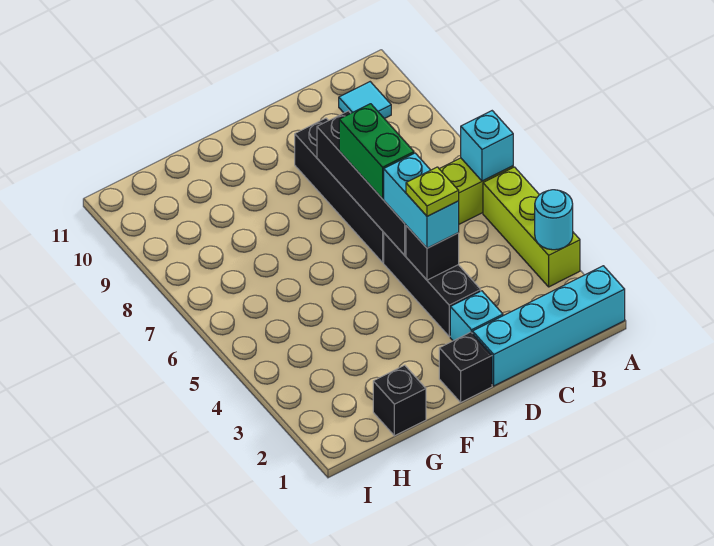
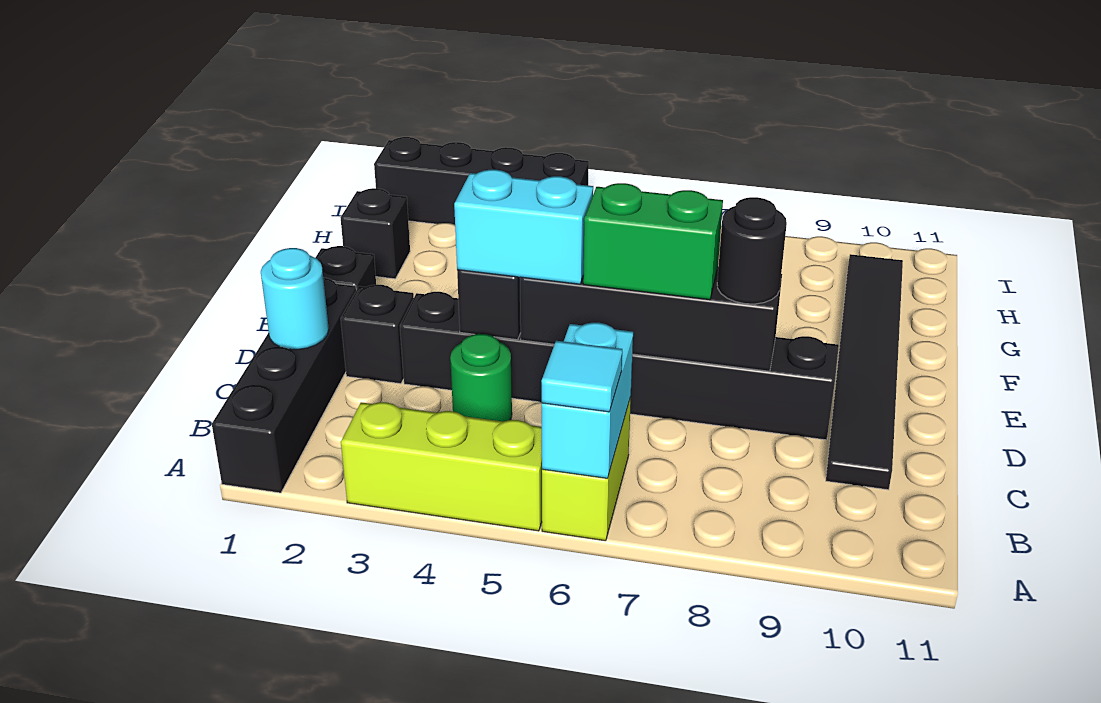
cyan 1x4 brick [473,266,625,386] -> black 1x4 brick [212,278,356,493]
cyan 1x1 round brick [535,190,573,250] -> cyan 1x1 round brick moved to [261,248,329,349]
cyan 1x1 brick [461,111,513,181] -> cyan 1x2 brick [542,323,633,478]
cyan 1x1 tile [339,82,391,119] -> cyan 1x1 tile moved to [541,341,622,412]
none -> green 1x1 round brick [450,334,512,422]
none -> black 1x6 tile [826,254,903,490]
cyan 1x1 brick [450,291,503,341] -> black 1x1 brick [341,285,414,384]
lime 1x1 plate [406,167,459,216] -> none
none -> black 1x1 round brick [717,197,787,304]
none -> black 1x4 brick [374,137,589,225]

